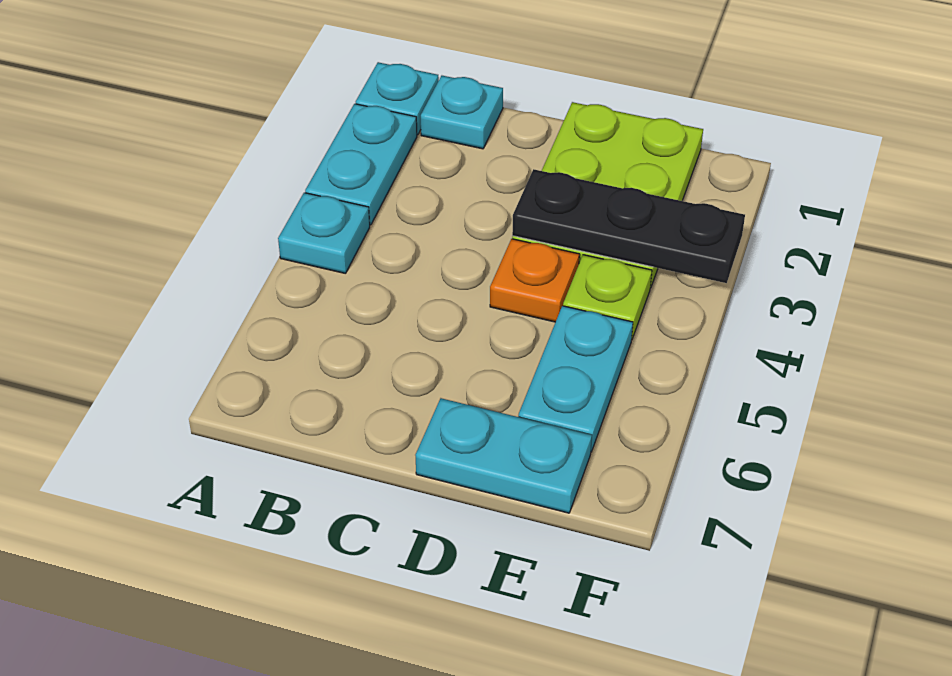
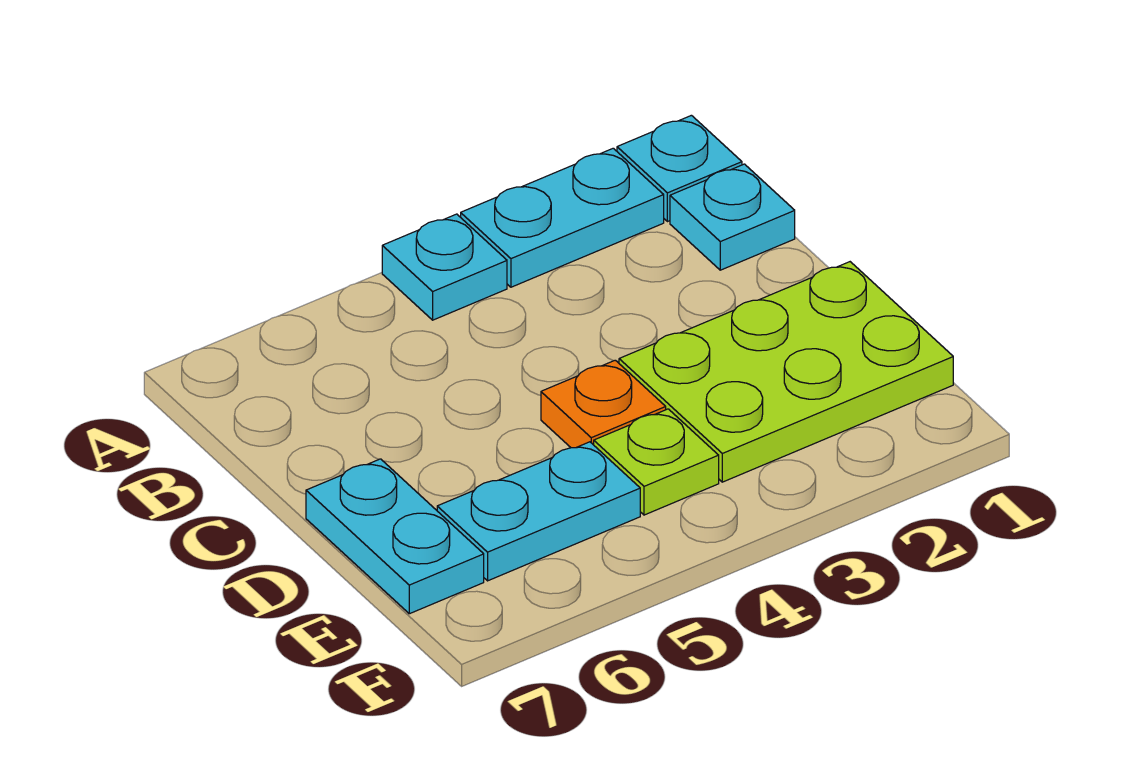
black 1x3 plate [512,169,745,283] -> none

